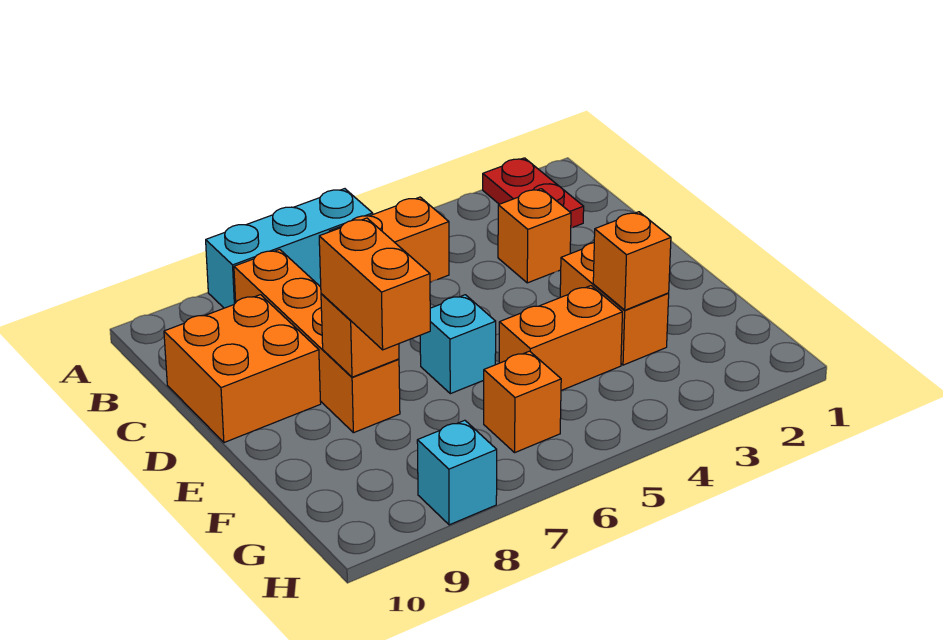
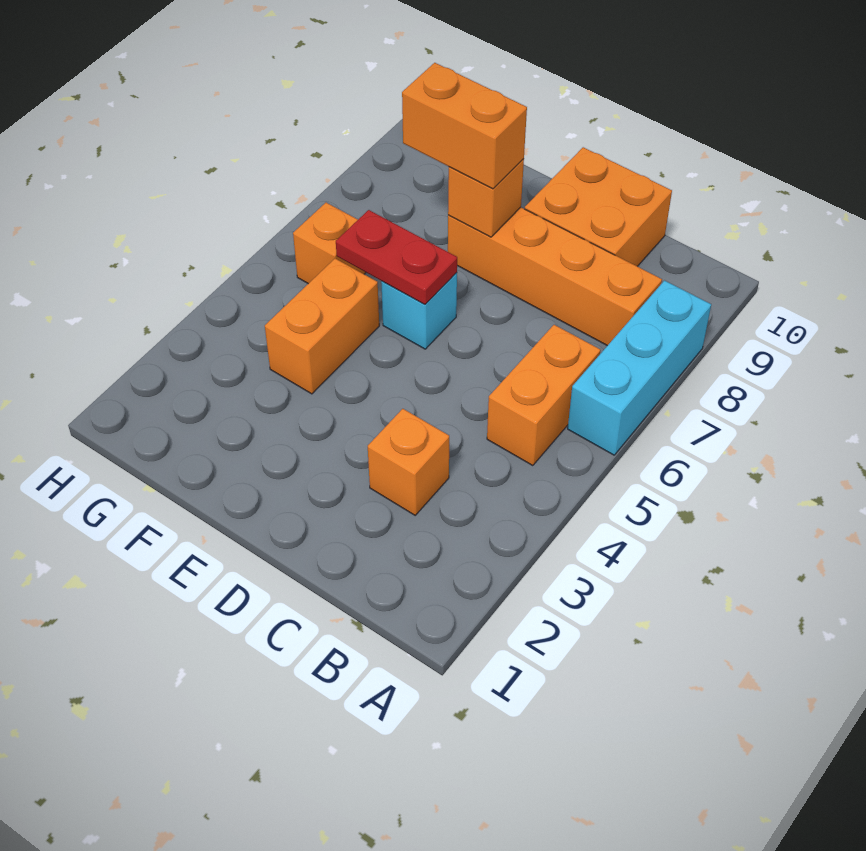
red 1x2 plate [483,158,584,228] -> red 1x2 plate moved to [336,210,457,304]
orange 1x2 brick [560,243,669,365] -> none
orange 1x1 brick [593,212,671,310] -> none
cyan 1x1 brick [417,420,497,525] -> none

